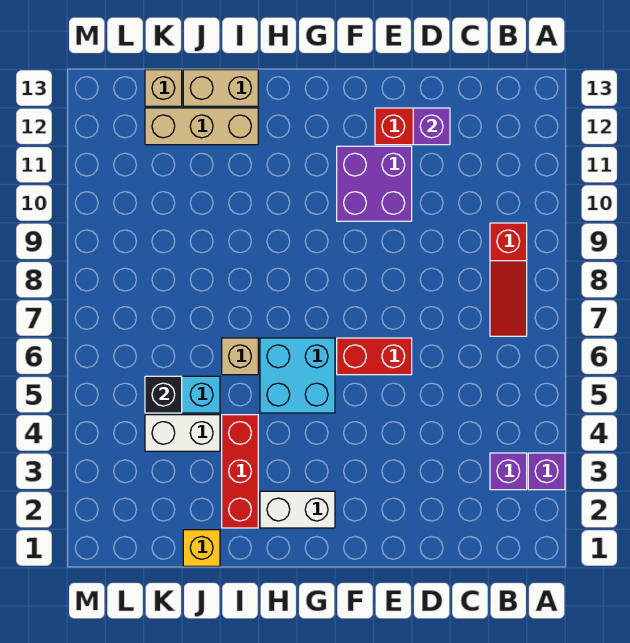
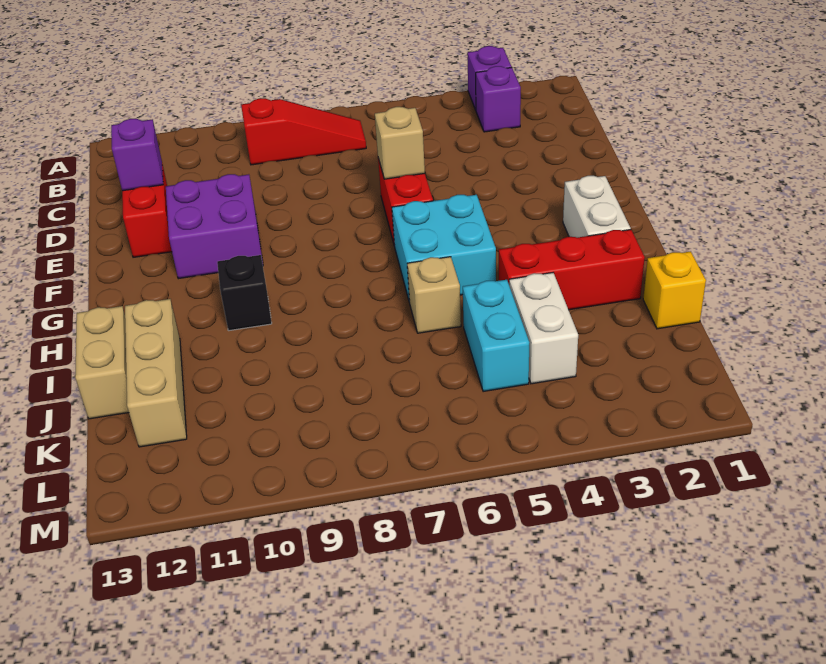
black 1x1 brick [145,376,182,413] -> black 1x1 brick moved to [217,255,272,331]
tan 1x1 brick [145,70,182,106] -> tan 1x1 brick moved to [375,107,425,179]

